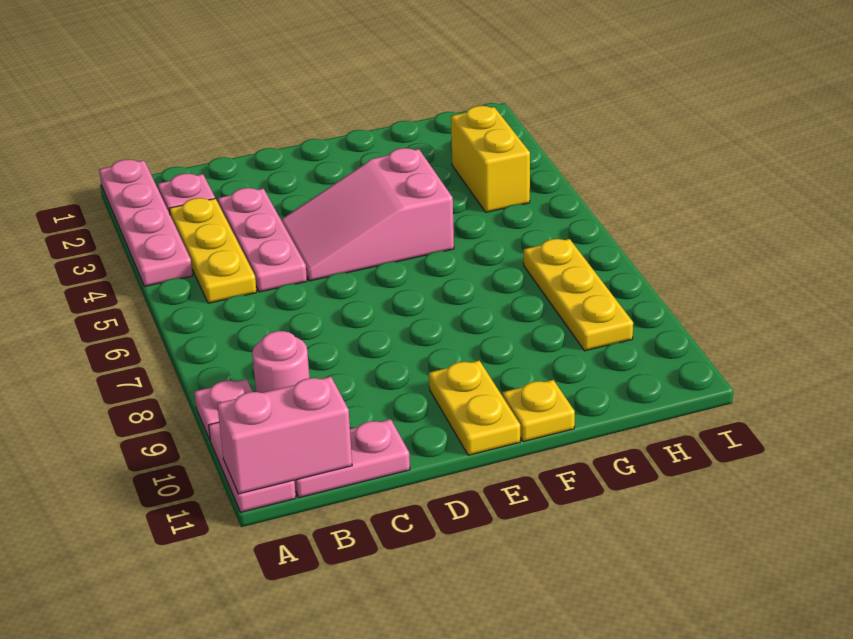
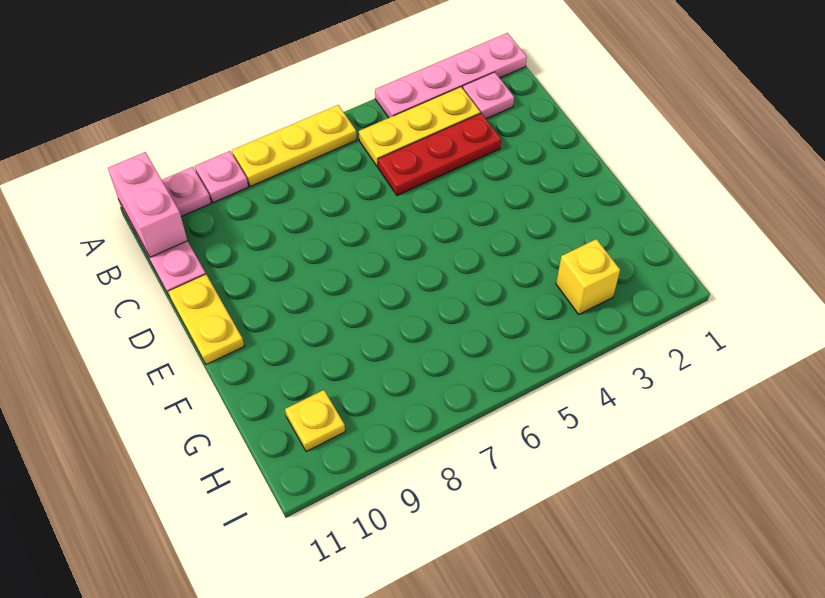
pink 1x1 round brick [252,331,309,393] -> none
pink 1x3 plate [218,188,307,292] -> red 1x3 plate [378,113,501,195]
pink 2x3 slope [281,148,454,281] -> none
yellow 1x2 plate [429,361,520,455] -> yellow 1x2 plate turned to [168,274,244,364]
yellow 1x1 plate [503,380,575,442] -> yellow 1x1 plate moved to [285,390,345,452]
yellow 1x2 brick [451,106,530,212] -> yellow 1x1 brick [556,239,620,314]
yellow 1x3 plate [524,239,633,351] -> yellow 1x3 plate moved to [232,105,357,187]

